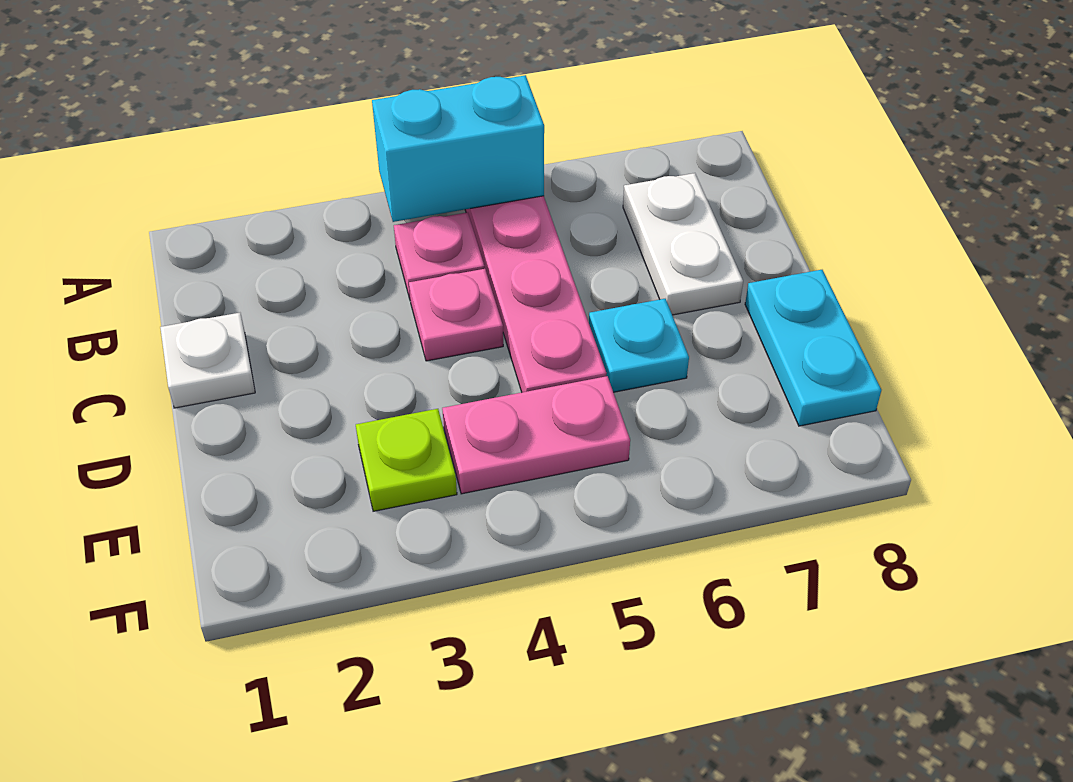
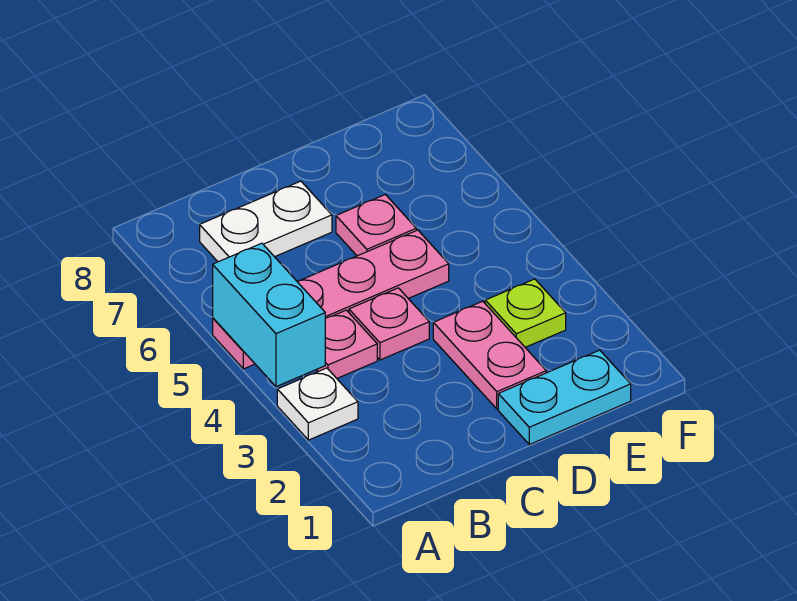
white 1x1 plate [160,313,255,408] -> white 1x1 plate moved to [277,368,358,440]
cyan 1x1 plate [589,299,689,392] -> pink 1x1 plate [336,195,416,256]
cyan 1x2 plate [745,270,881,426] -> cyan 1x2 plate moved to [498,350,631,444]
pink 1x2 plate [442,376,630,494] -> pink 1x2 plate moved to [433,301,546,409]

